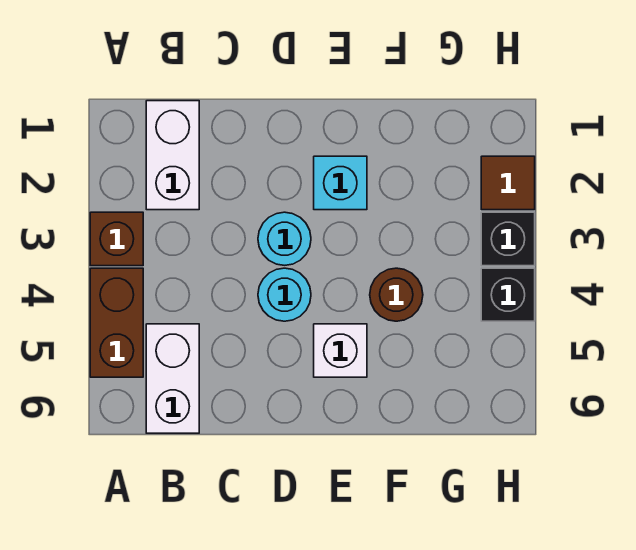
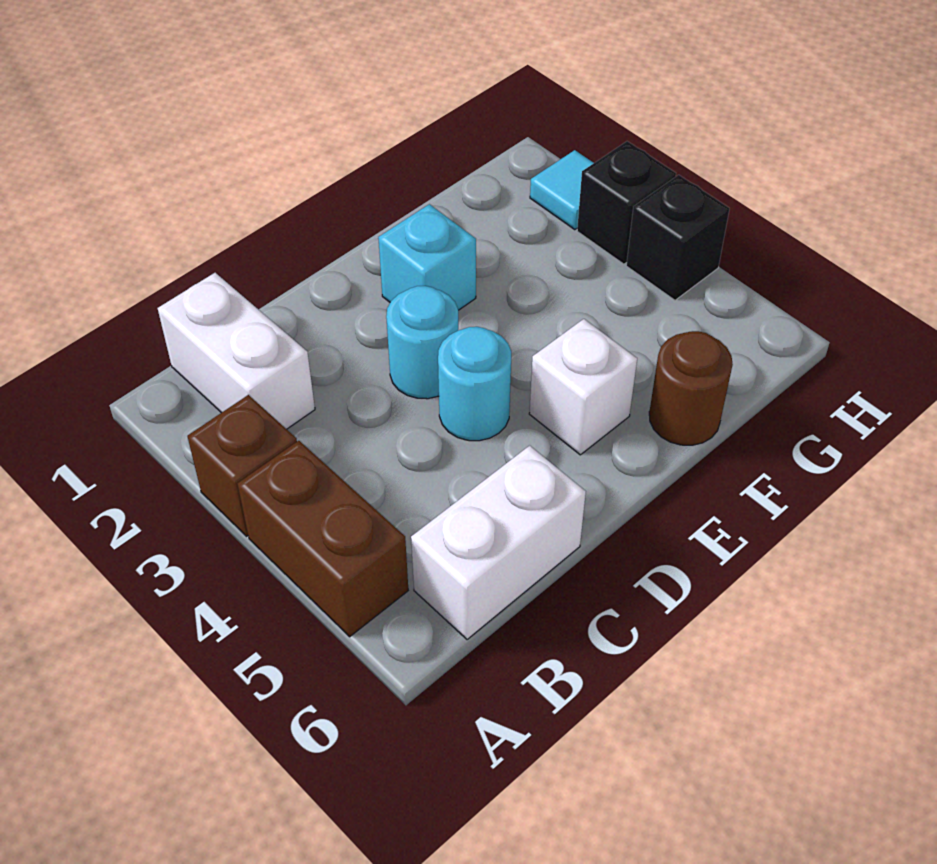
white 1x2 brick [146,324,199,433] -> white 1x2 brick turned to [411,446,586,639]
brown 1x1 round brick [370,268,423,321] -> brown 1x1 round brick moved to [649,331,733,445]
brown 1x1 tile [481,156,535,210] -> cyan 1x1 tile [530,150,594,230]

